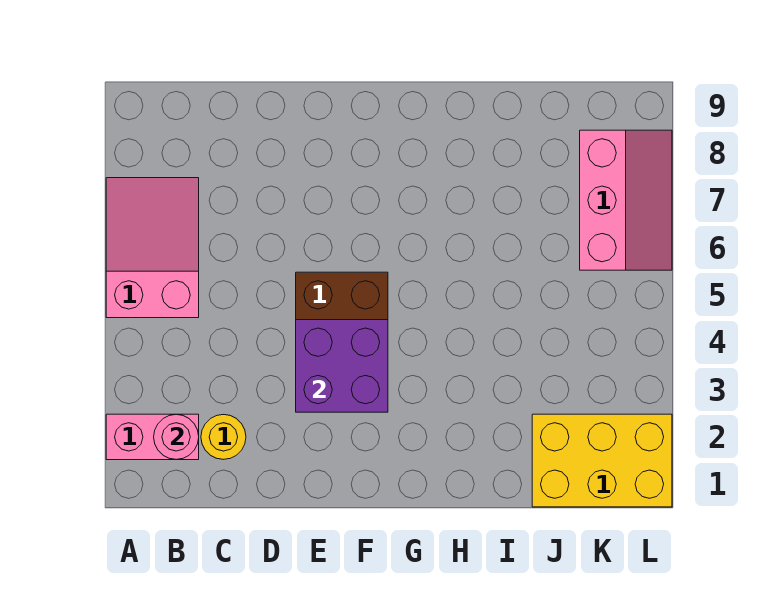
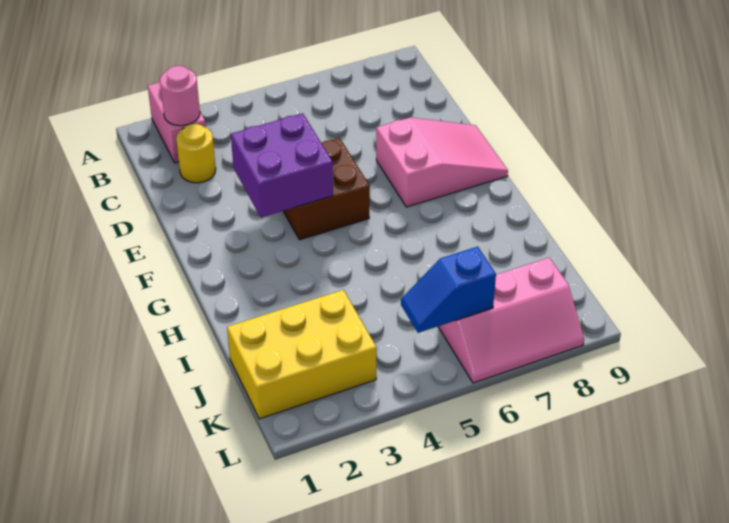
pink 2x3 slope [106,178,199,318] -> pink 2x3 slope moved to [376,117,508,207]
yellow 2x3 brick [532,414,672,507] -> yellow 2x3 brick turned to [227,290,377,419]
none -> blue 1x2 slope [401,247,496,333]

